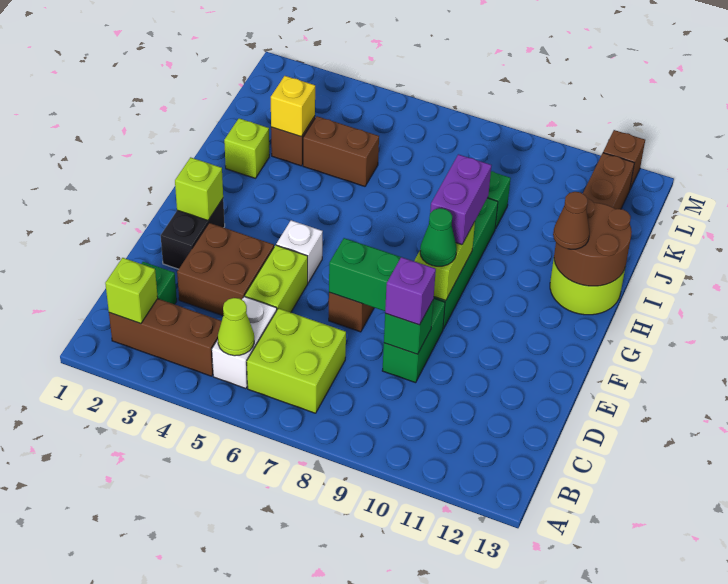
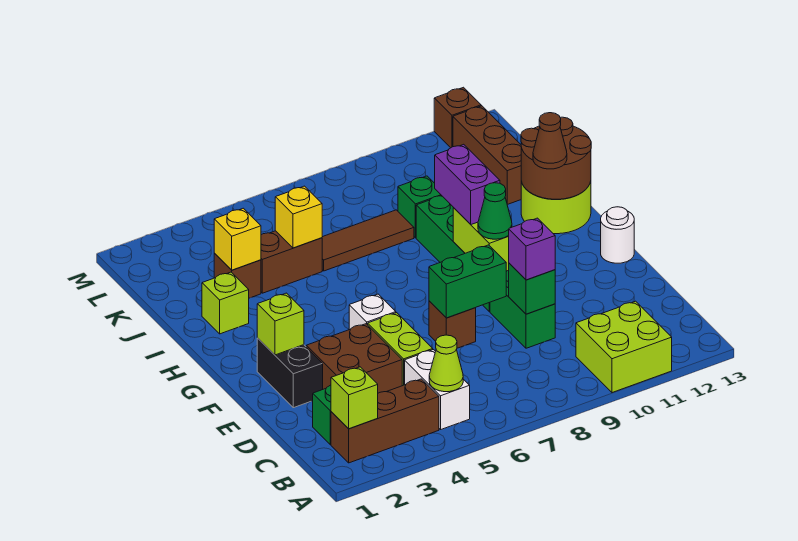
lime 2x2 brick [247,308,346,413] -> lime 2x2 brick moved to [576,301,672,393]
none -> white 1x1 round brick [601,207,634,263]
none -> yellow 1x1 brick [275,186,322,248]
none -> brown 1x3 tile [322,210,414,271]

